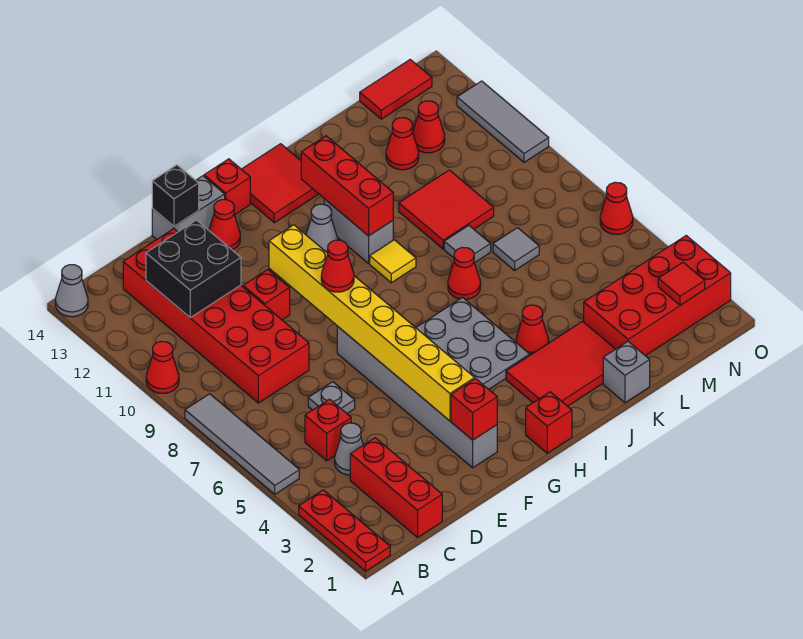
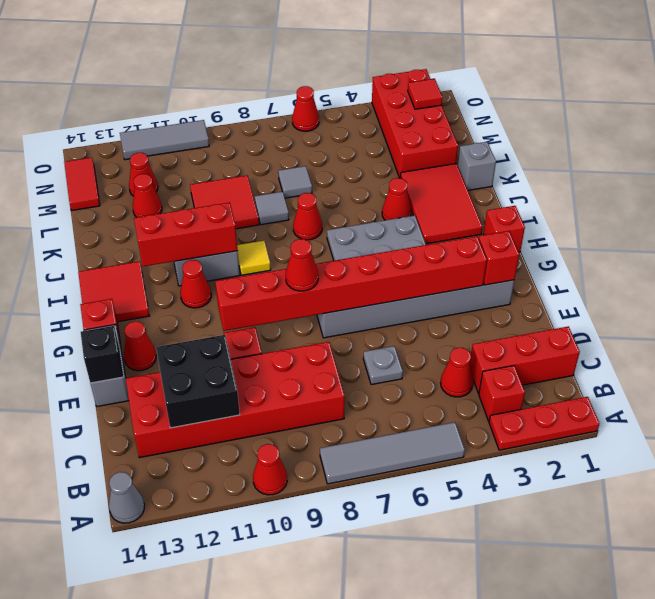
grey 1x1 cone [335,423,363,475] -> red 1x1 cone [440,348,473,397]
red 1x1 brick [305,399,351,461] -> red 1x1 brick moved to [479,366,525,421]
yellow 1x8 brick [269,225,475,421] -> red 1x8 brick [215,236,487,331]
grey 1x1 cone [306,204,338,253] -> red 1x1 cone [180,260,211,308]

